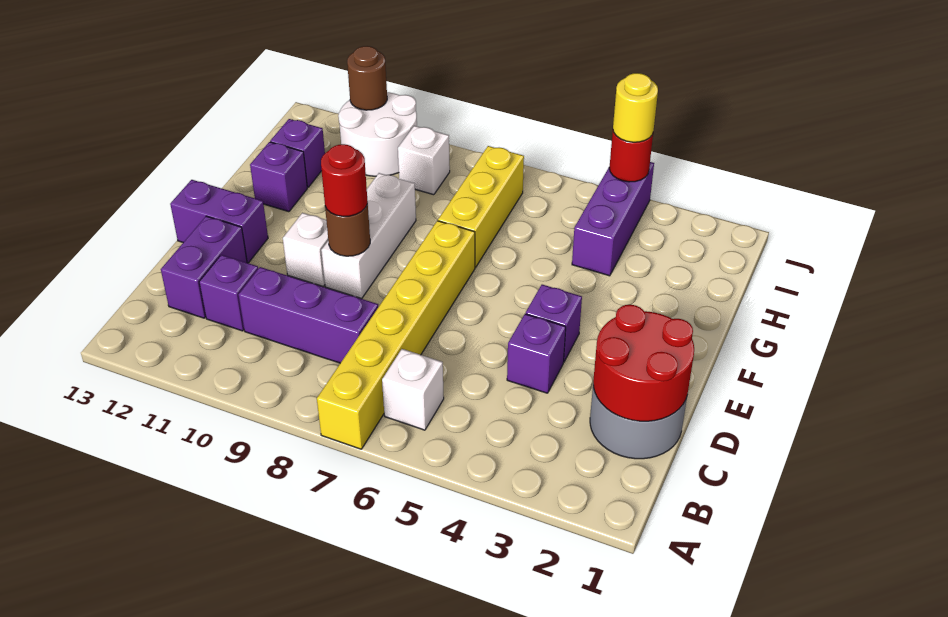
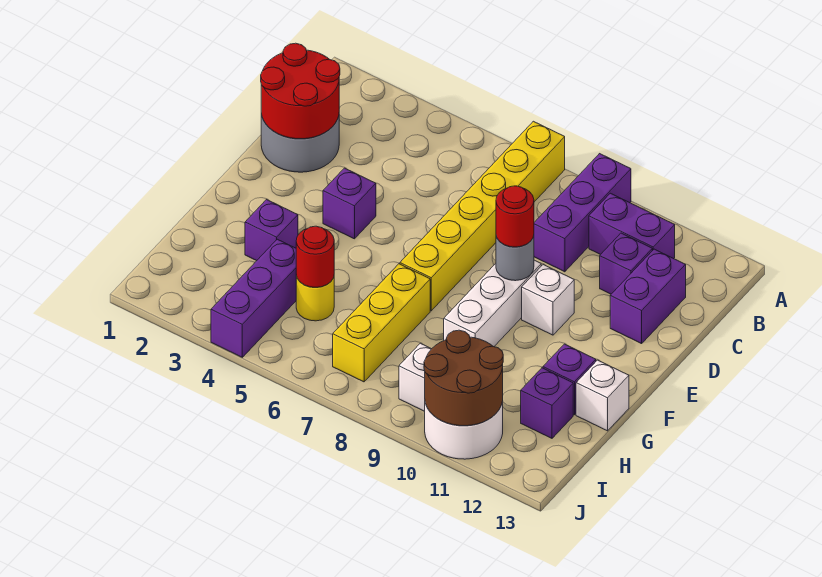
white 1x1 brick [382,349,444,430] -> white 1x1 brick moved to [576,360,629,431]
purple 1x3 brick [239,267,378,363] -> purple 1x3 brick turned to [534,154,631,272]
purple 1x1 brick [507,314,566,393] -> purple 1x1 brick moved to [245,200,298,261]
brown 1x1 round brick [325,201,370,256] -> grey 1x1 round brick [496,236,534,281]
purple 1x2 brick [170,180,268,263] -> purple 1x2 brick moved to [589,193,675,259]
red 1x1 round brick [609,132,653,182] -> red 1x1 round brick moved to [296,226,334,287]
yellow 1x1 round brick [613,73,658,142] -> yellow 1x1 round brick moved to [296,276,334,321]
brown 1x1 round brick [347,46,387,110] -> brown 2x2 round brick [424,330,503,426]

